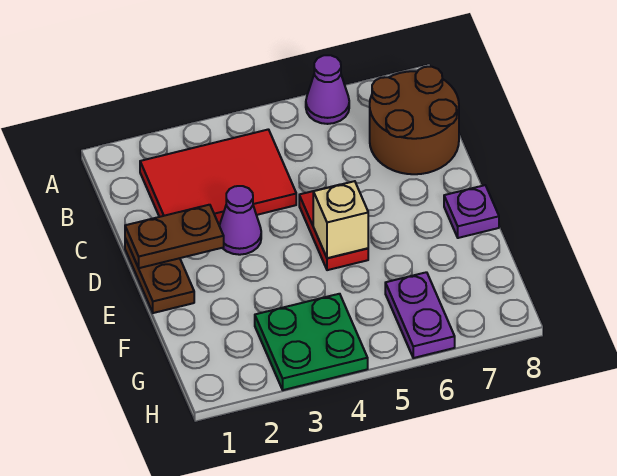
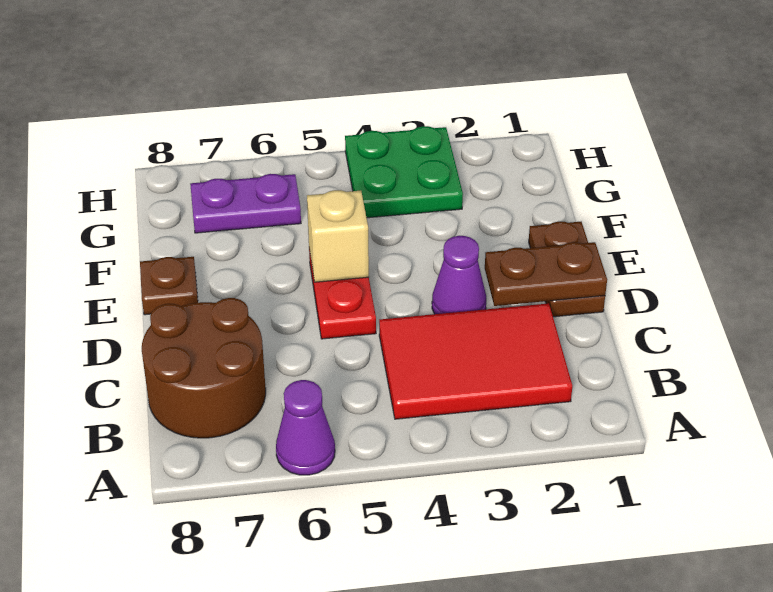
purple 1x1 plate [444,185,499,238] -> brown 1x1 plate [140,257,198,315]
purple 1x2 plate [385,272,455,358] -> purple 1x2 plate turned to [190,174,301,233]

